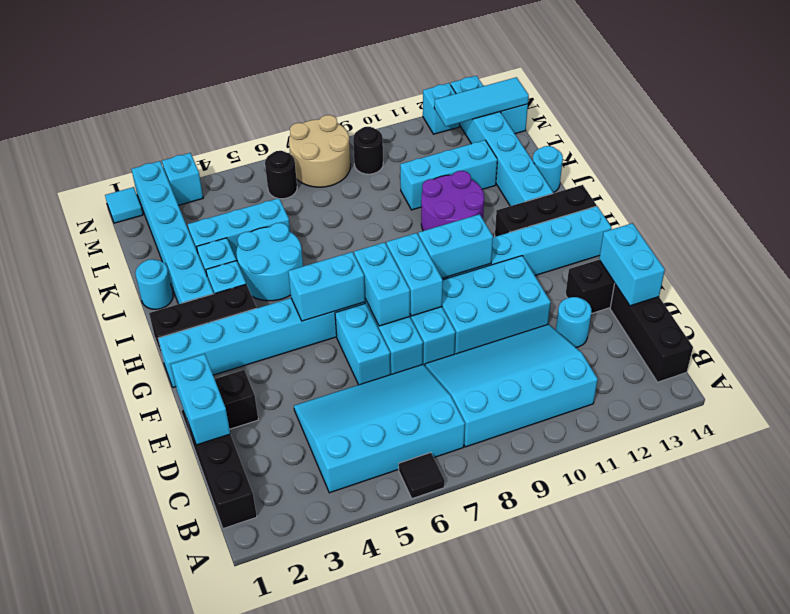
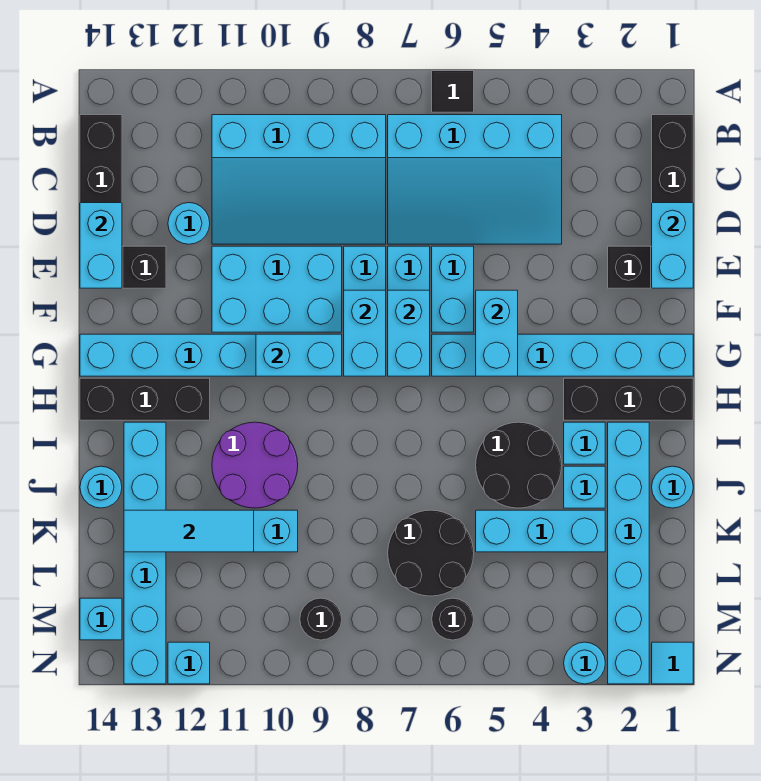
cyan 1x2 brick [288,252,365,321] -> cyan 1x2 brick turned to [476,290,518,376]
cyan 2x2 round brick [236,223,303,301] -> black 2x2 round brick [476,422,562,508]
none -> black 2x2 round brick [388,510,474,596]
tan 2x2 round brick [289,115,351,187] -> none
cyan 1x3 tile [434,77,529,126] -> cyan 1x3 tile moved to [124,510,254,552]
cyan 1x1 brick [162,153,203,205] -> cyan 1x1 round brick [564,642,605,684]

